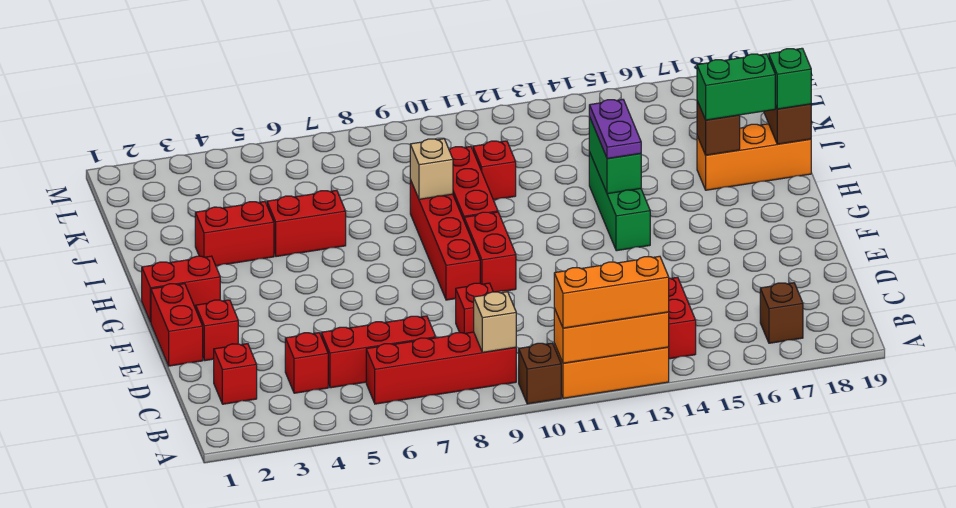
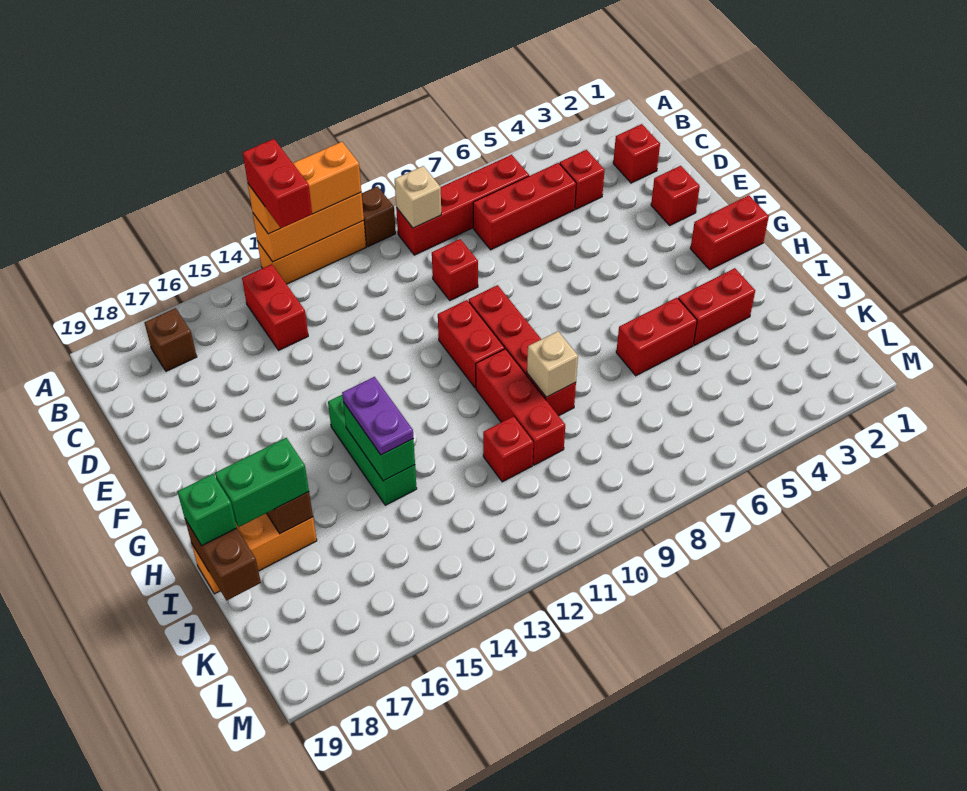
red 1x2 brick [151,284,203,366] -> red 1x2 brick moved to [243,139,312,228]

